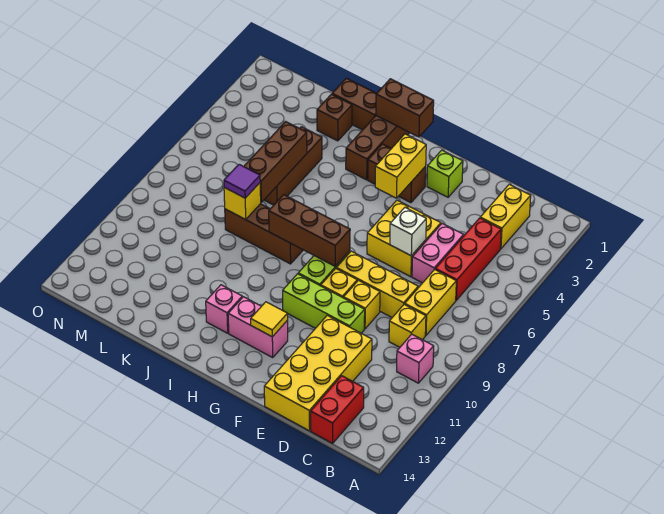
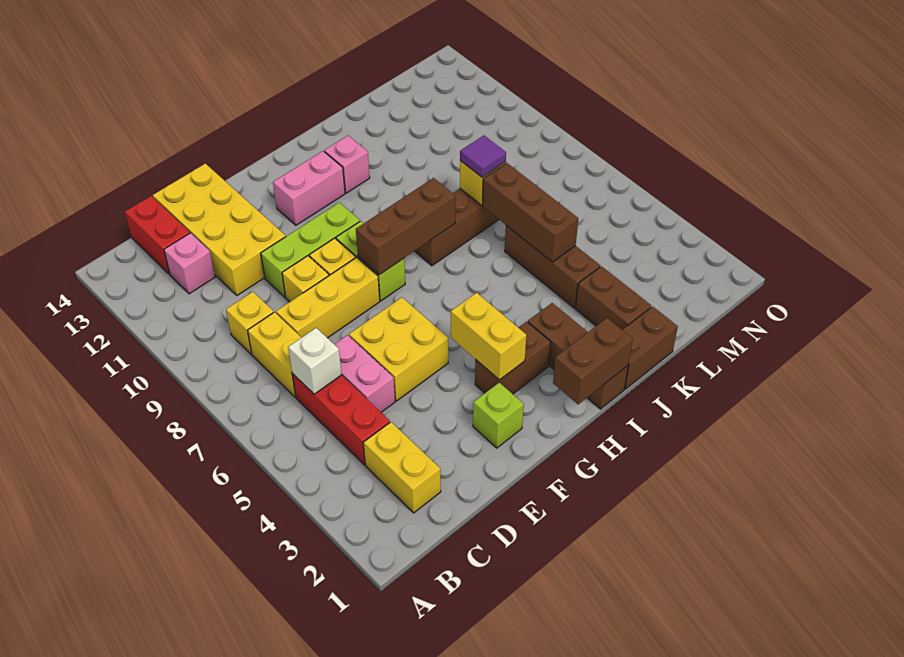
pink 1x1 brick [397,334,434,383] -> pink 1x1 brick moved to [164,233,215,294]
white 1x1 brick [390,208,426,256] -> white 1x1 brick moved to [288,328,342,394]
yellow 1x1 tile [251,302,288,337] -> none
brown 1x1 brick [317,94,352,141] -> brown 1x2 brick [575,266,651,330]

